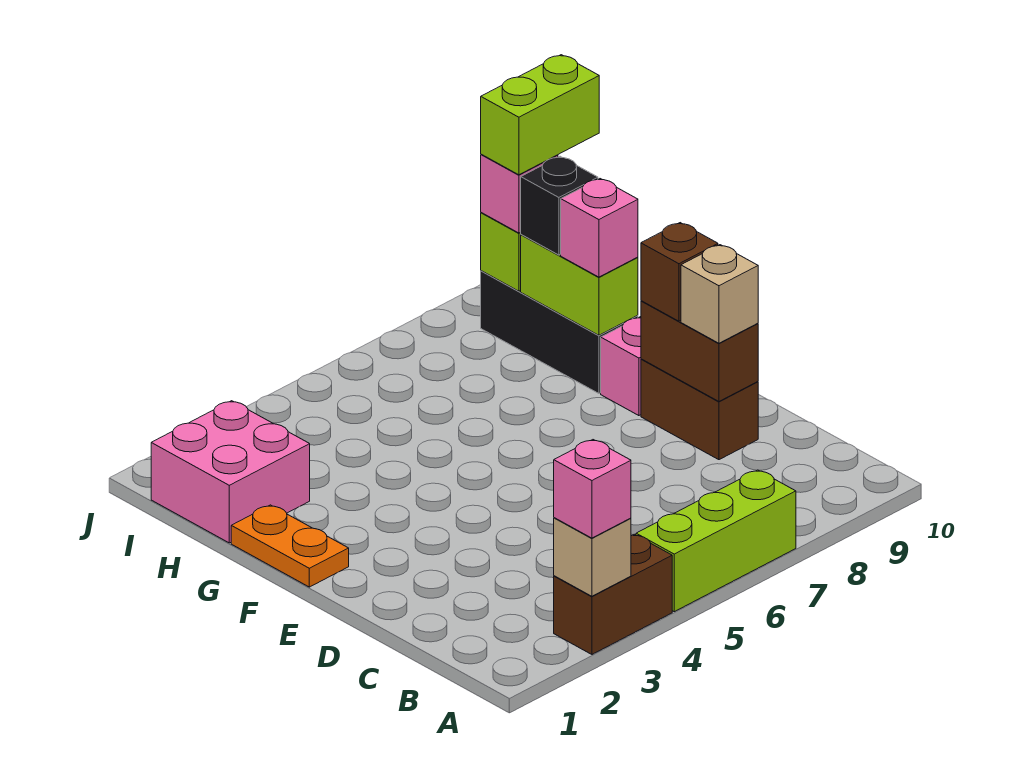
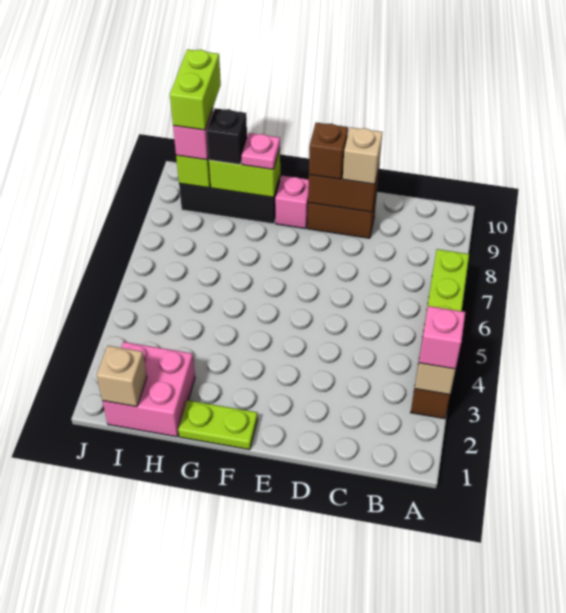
orange 1x2 plate [231,505,349,587] -> lime 1x2 plate [178,400,258,450]
pink 1x1 brick [561,179,638,277] -> pink 1x1 plate [242,133,280,169]
none -> tan 1x1 brick [97,346,147,407]

